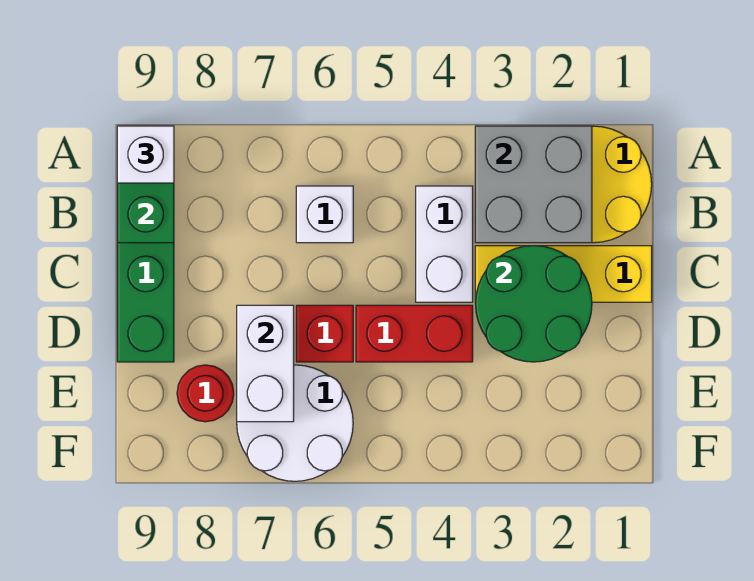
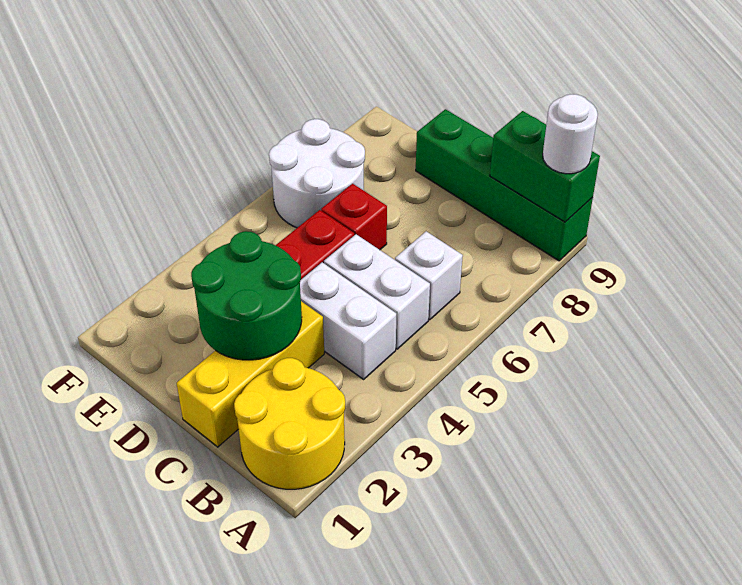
grey 2x2 brick [475,126,592,243] -> none
white 1x1 brick [117,126,174,183] -> white 1x1 round brick [543,94,598,174]
white 1x2 brick [237,305,294,422] -> white 1x2 brick moved to [324,234,430,349]
red 1x1 round brick [177,365,234,422] -> none

